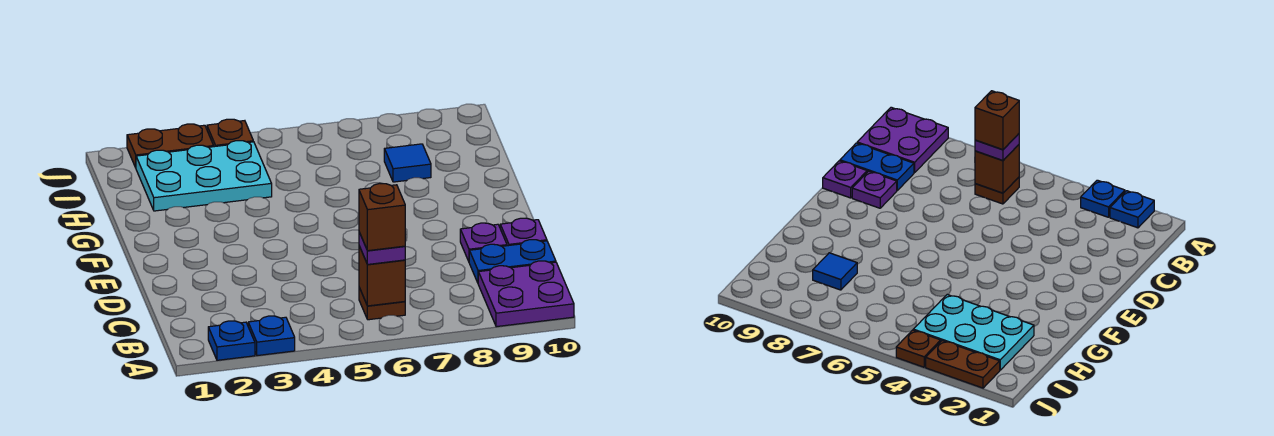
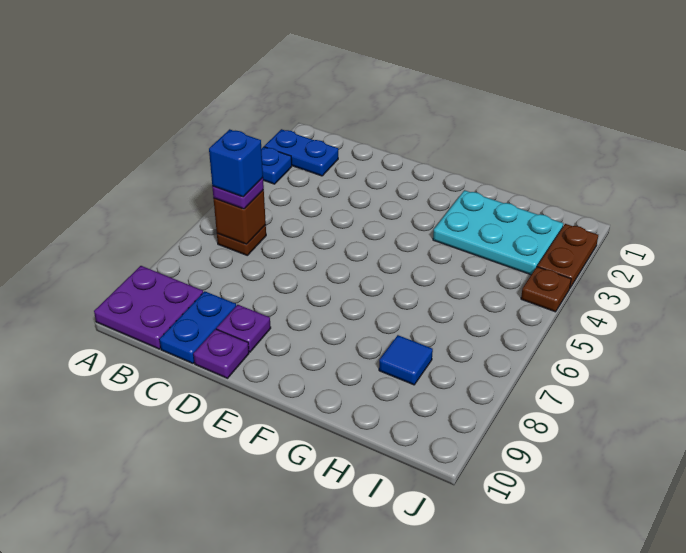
blue 1x1 plate [208,321,255,360] -> blue 1x2 plate [264,129,338,176]
brown 1x1 brick [359,183,405,251] -> blue 1x1 brick [209,129,263,197]
cyan 2x3 plate [136,141,272,211] -> cyan 2x3 plate turned to [433,190,563,275]

